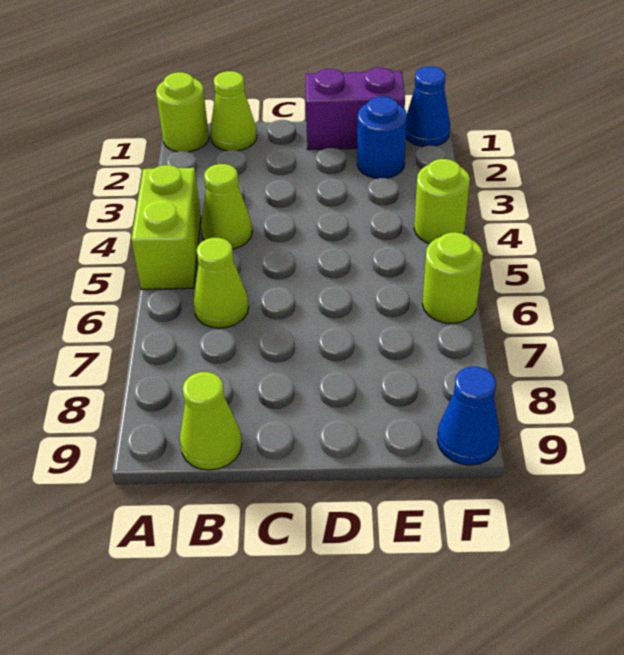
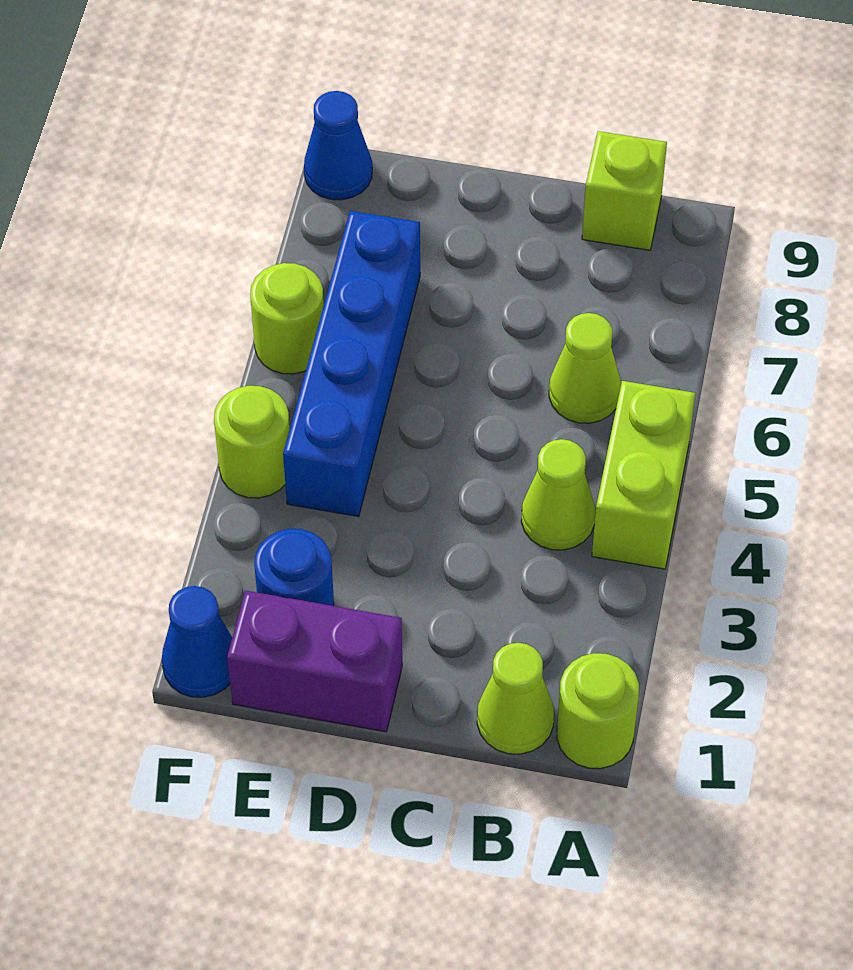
lime 1x1 cone [180,372,242,470] -> lime 1x1 brick [582,131,667,250]
none -> blue 1x4 brick [283,211,420,517]

